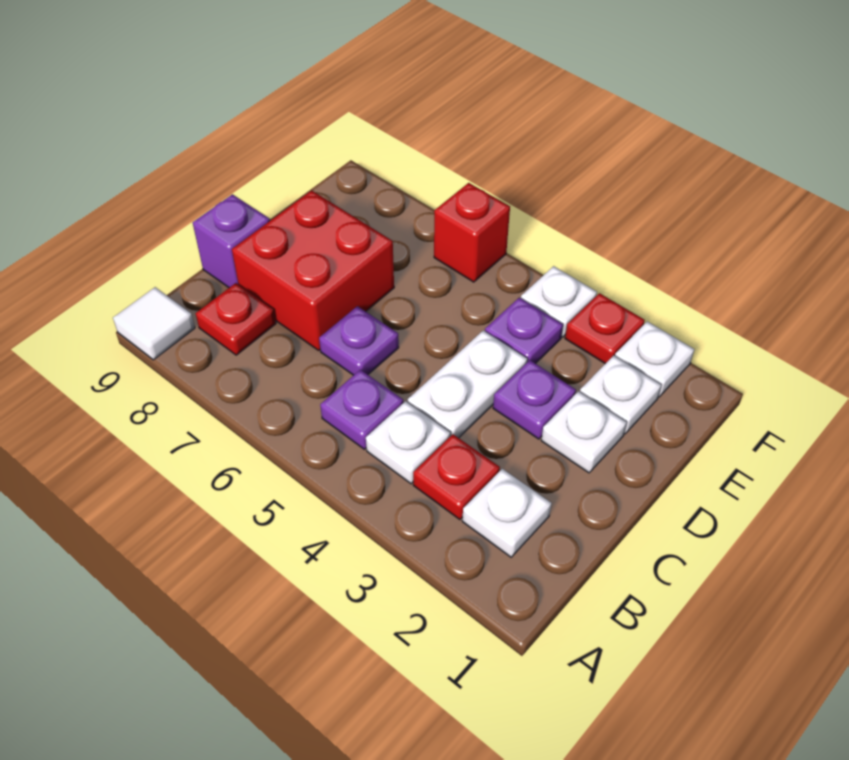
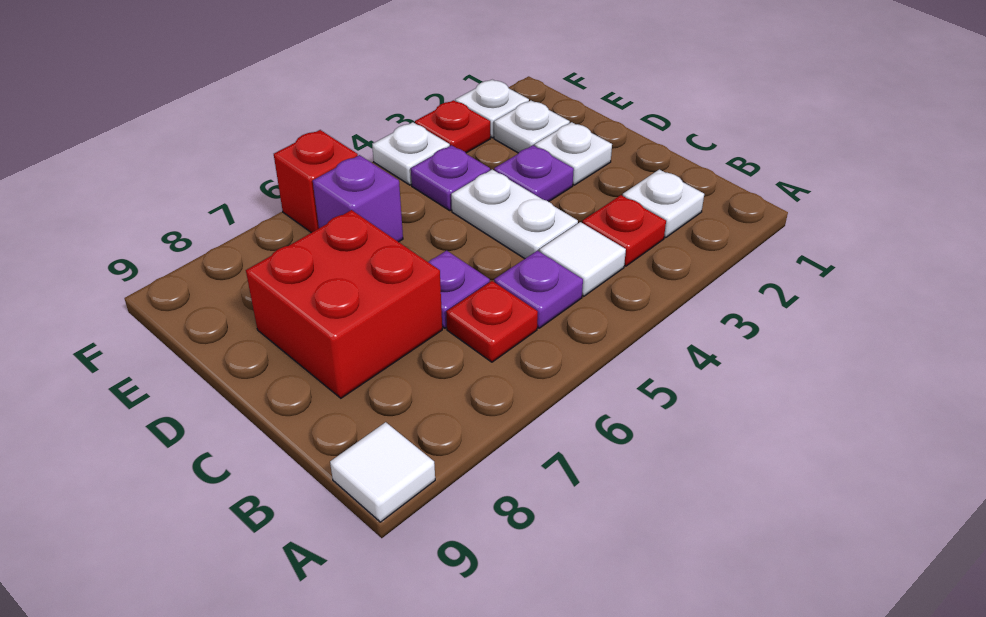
white 1x1 plate [366,401,450,484] -> white 1x1 tile [540,222,626,296]
red 1x1 plate [196,283,276,355] -> red 1x1 plate moved to [446,281,538,362]
purple 1x1 brick [193,194,270,288] -> purple 1x1 brick moved to [313,155,403,242]

